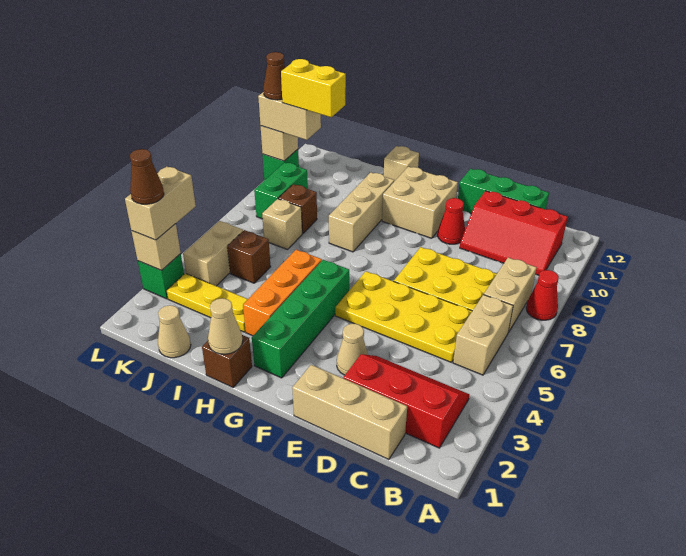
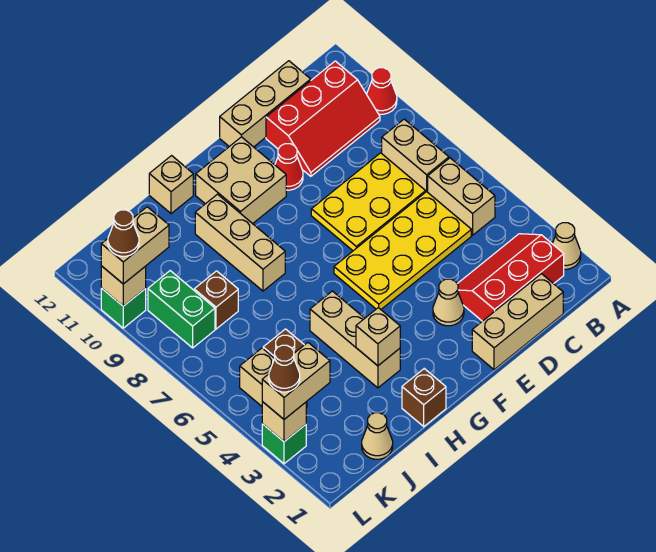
red 1x1 cone [526,270,559,320] -> red 1x1 cone moved to [367,68,397,114]
green 1x3 brick [458,169,549,214] -> tan 1x3 brick [220,61,311,147]
green 1x4 brick [252,260,349,378] -> none
tan 1x1 cone [208,298,243,354] -> tan 1x1 cone moved to [552,223,581,269]
orange 1x3 brick [243,250,322,336] -> tan 1x3 brick [310,291,400,388]
yellow 1x3 plate [167,273,248,332] -> none
tan 1x1 brick [262,199,302,249] -> tan 1x1 brick moved to [356,308,400,366]
yellow 1x2 brick [281,59,346,117] -> none
tan 1x2 brick [125,166,196,240] -> tan 1x2 brick turned to [262,343,330,419]

